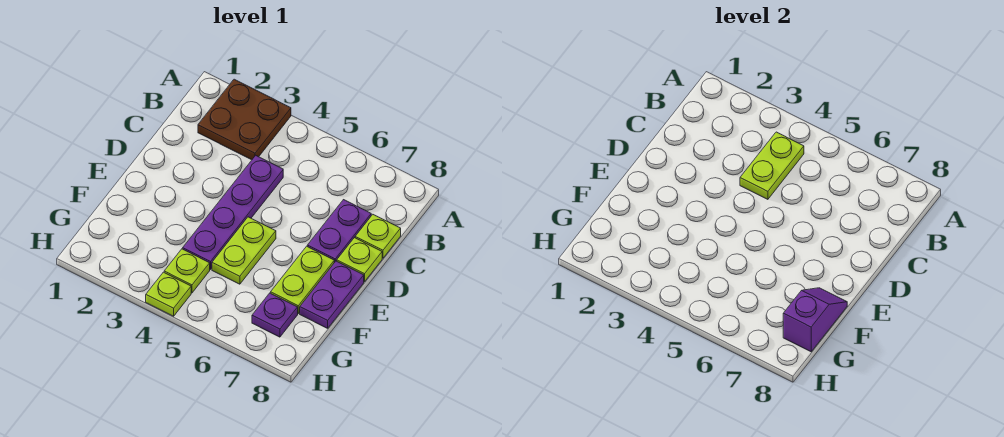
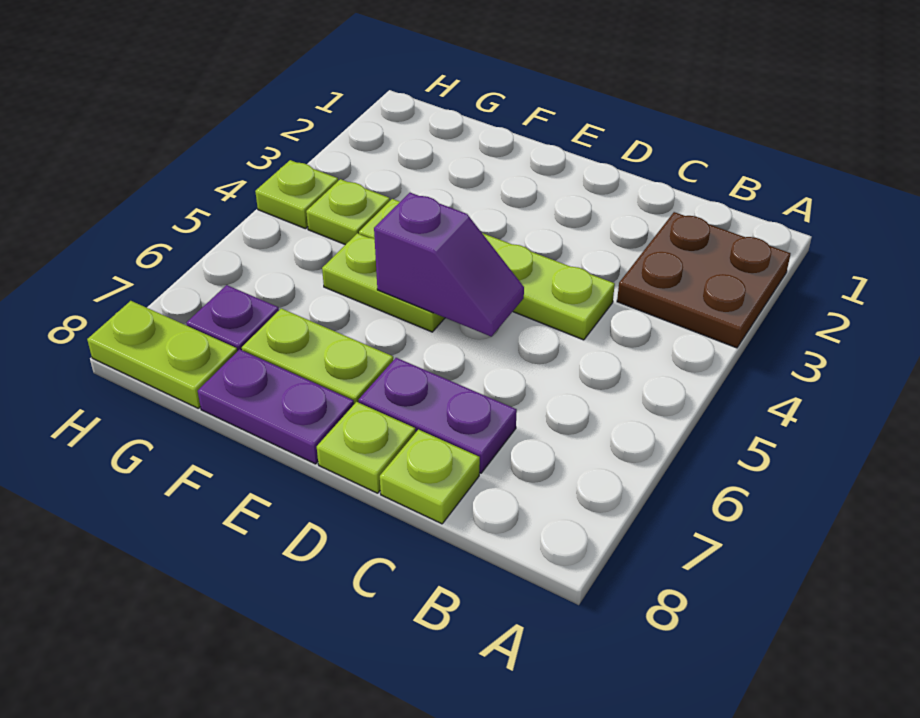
lime 1x2 plate [740,132,804,199] -> lime 1x2 plate moved to [87,301,237,408]
purple 1x4 plate [183,155,283,270] -> lime 1x4 plate [359,199,615,340]
purple 1x2 slope [783,288,847,352] -> purple 1x2 slope moved to [374,193,524,337]

